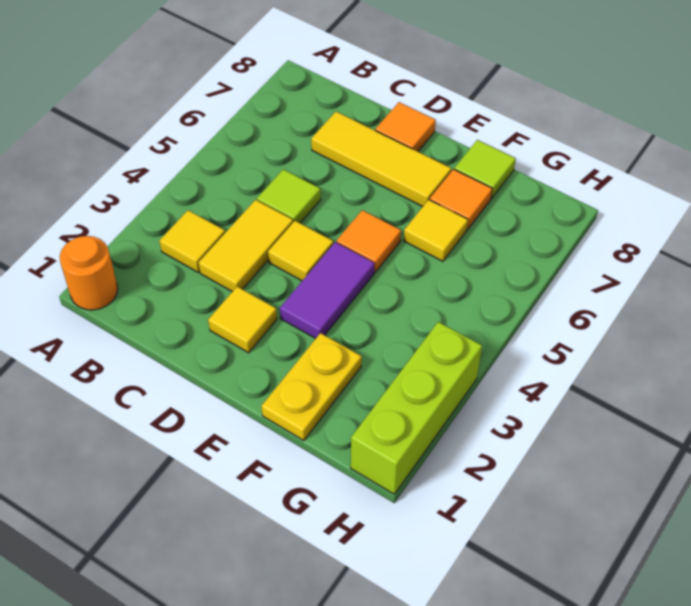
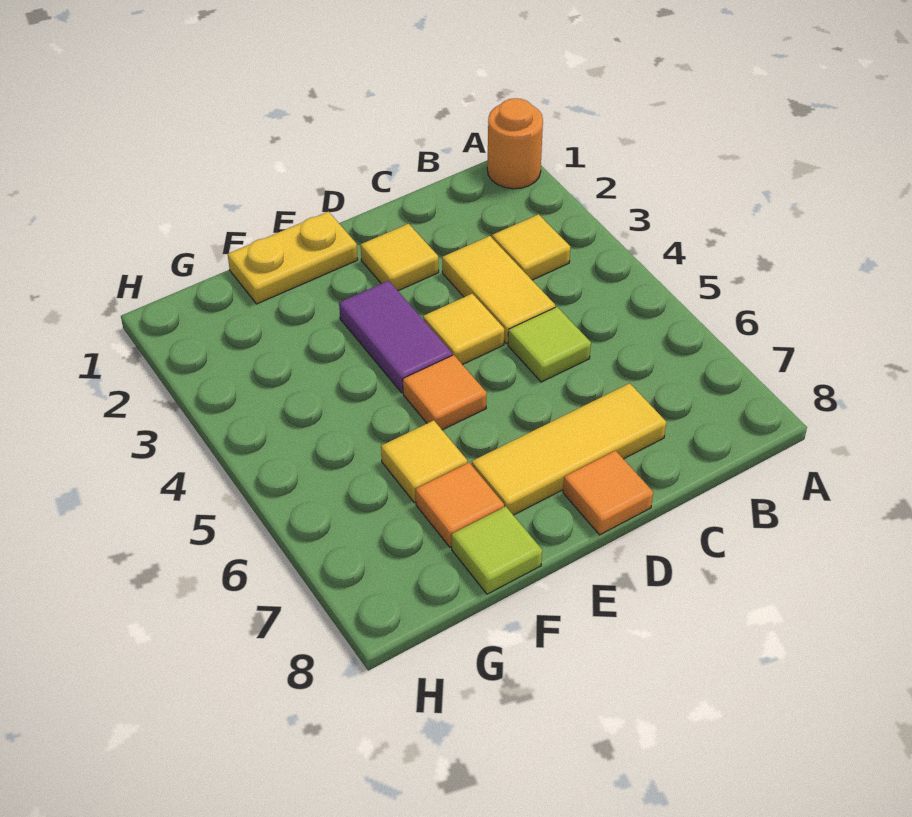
yellow 1x2 plate [261,333,362,441] -> yellow 1x2 plate turned to [228,212,358,304]
lime 1x3 brick [351,322,482,494] -> none

